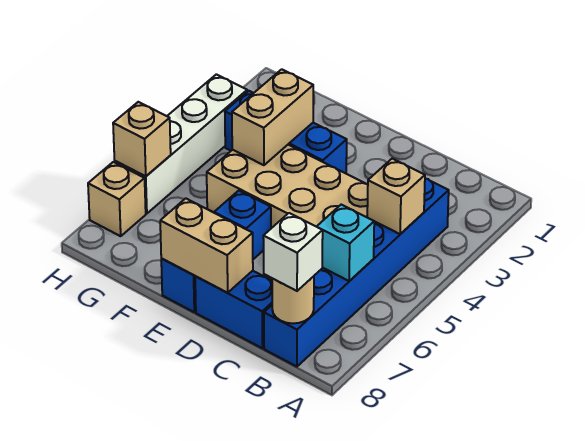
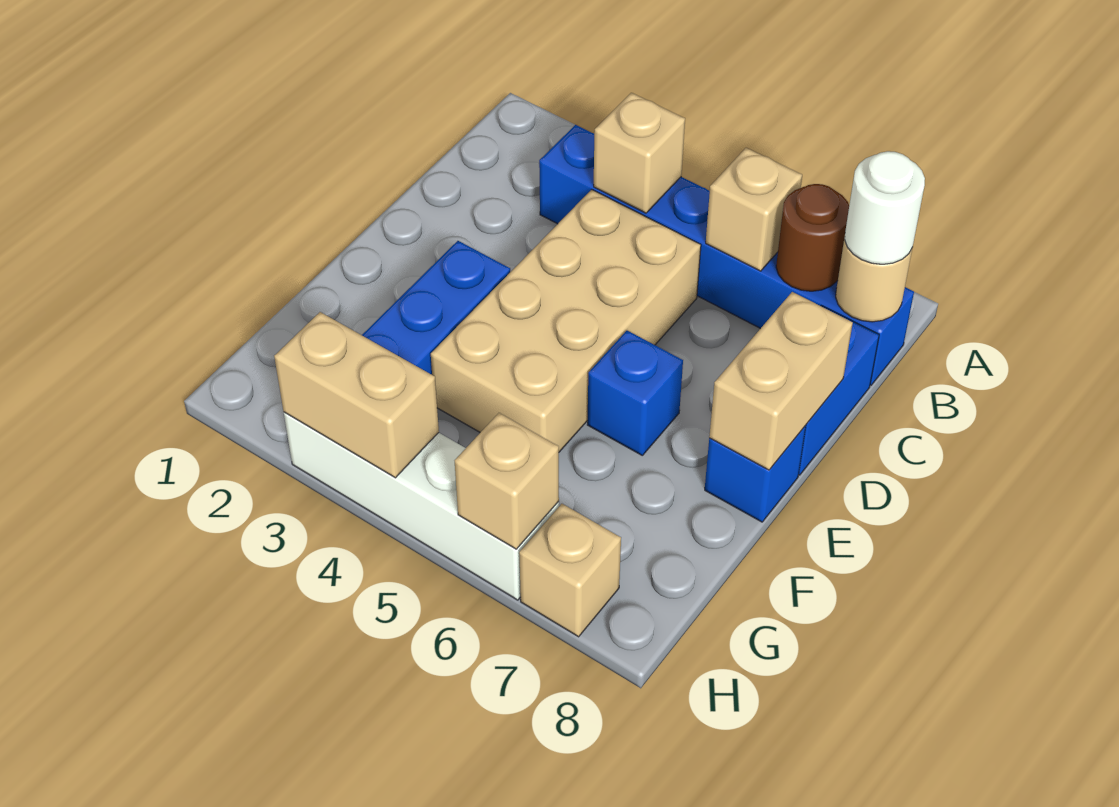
cyan 1x1 brick [317,205,374,281] -> tan 1x1 brick [706,148,802,271]
none -> brown 1x1 round brick [776,184,849,291]
white 1x1 brick [263,213,323,291] -> white 1x1 round brick [845,151,925,264]
tan 1x2 brick [232,69,313,165] -> tan 1x2 brick moved to [274,312,439,478]

